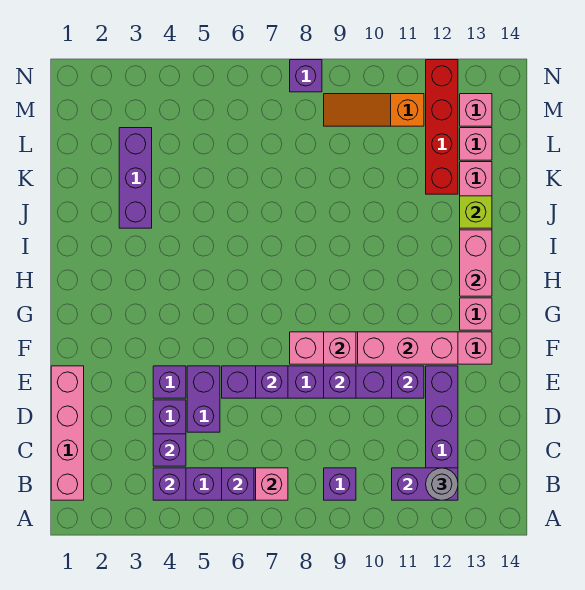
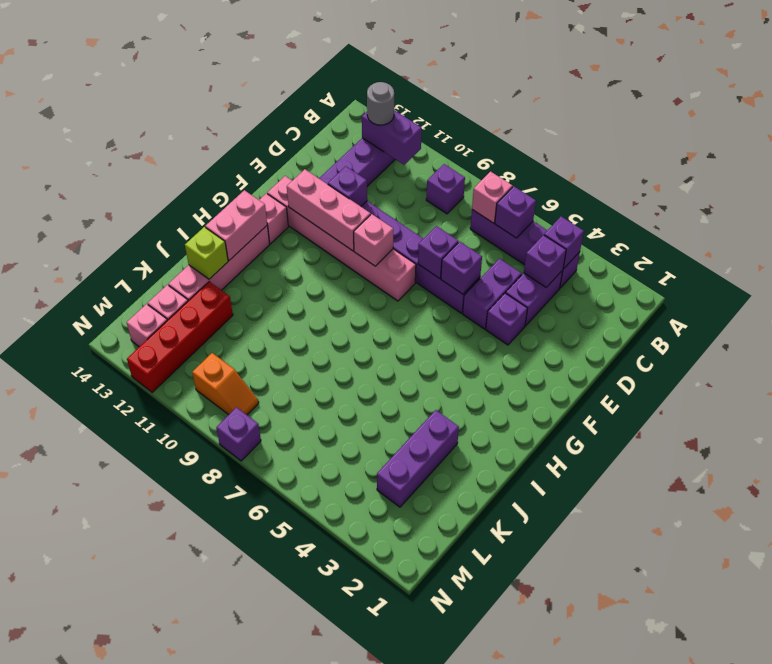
pink 1x4 brick [51,366,84,500] -> none
purple 1x1 brick [324,366,356,398] -> purple 1x1 brick moved to [441,242,482,294]
orange 1x3 slope [324,94,424,126] -> orange 1x2 slope [192,353,259,415]

